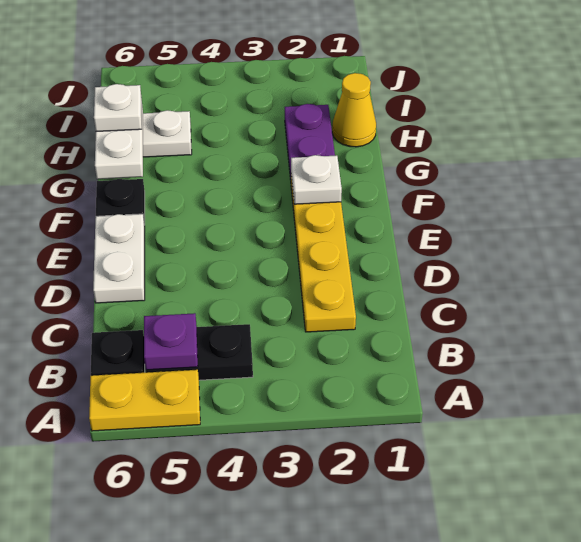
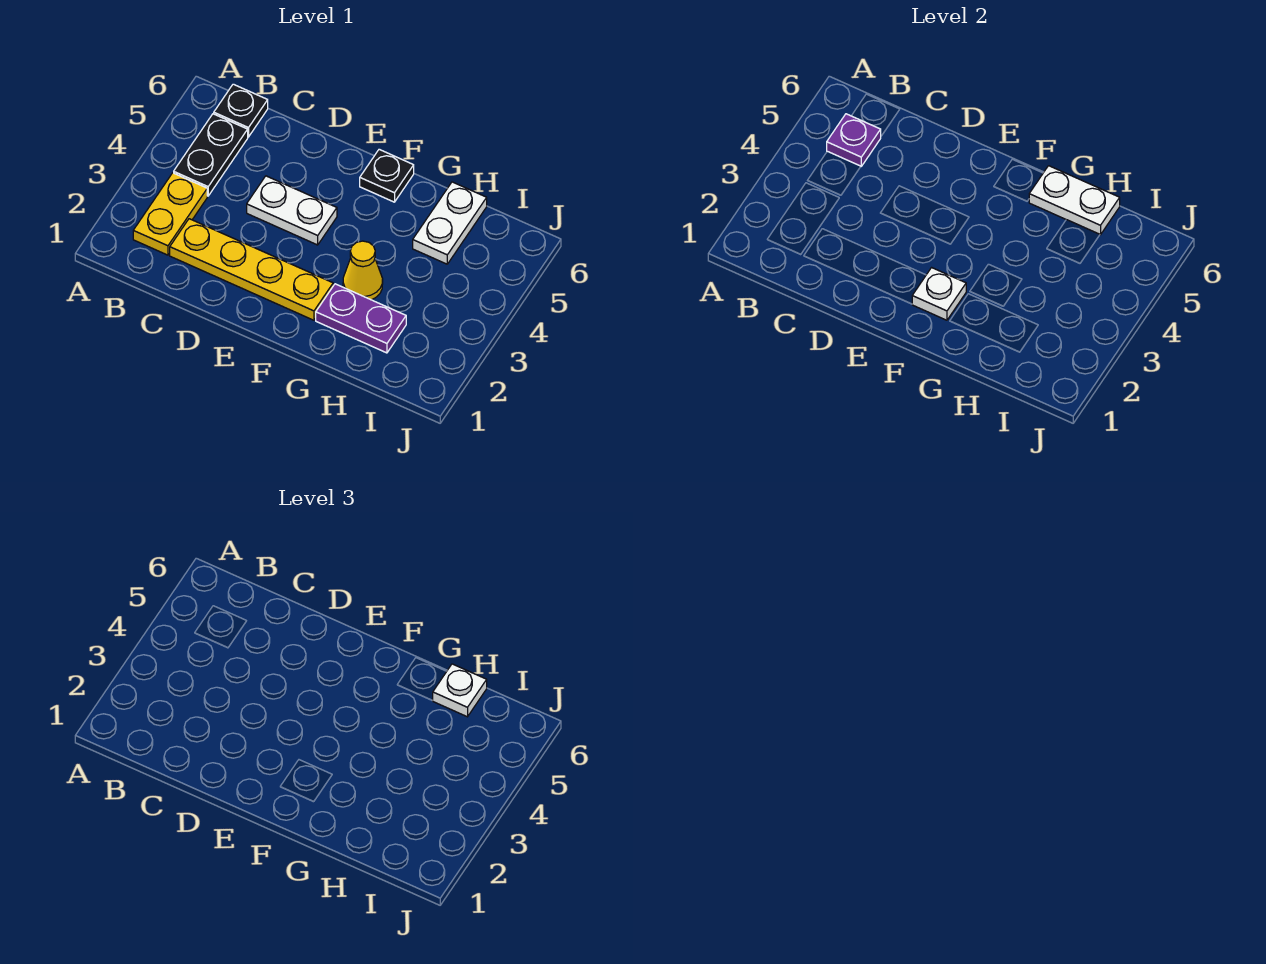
yellow 1x2 plate [89,370,200,431] -> yellow 1x2 plate moved to [133,173,207,255]
white 1x2 plate [93,214,145,303] -> white 1x2 plate moved to [247,176,337,245]
yellow 1x1 cone [332,73,376,147] -> yellow 1x1 cone moved to [343,241,383,300]

